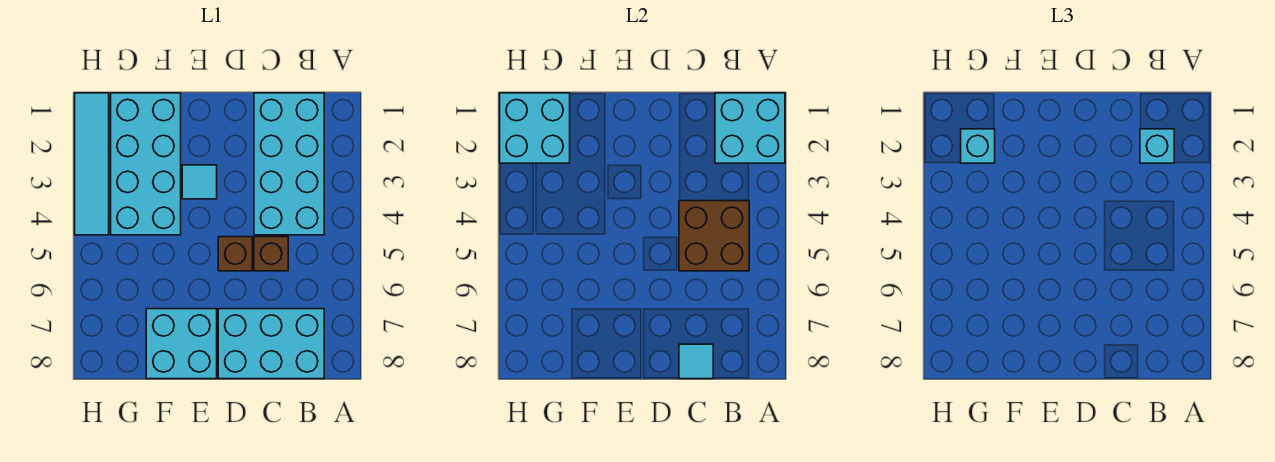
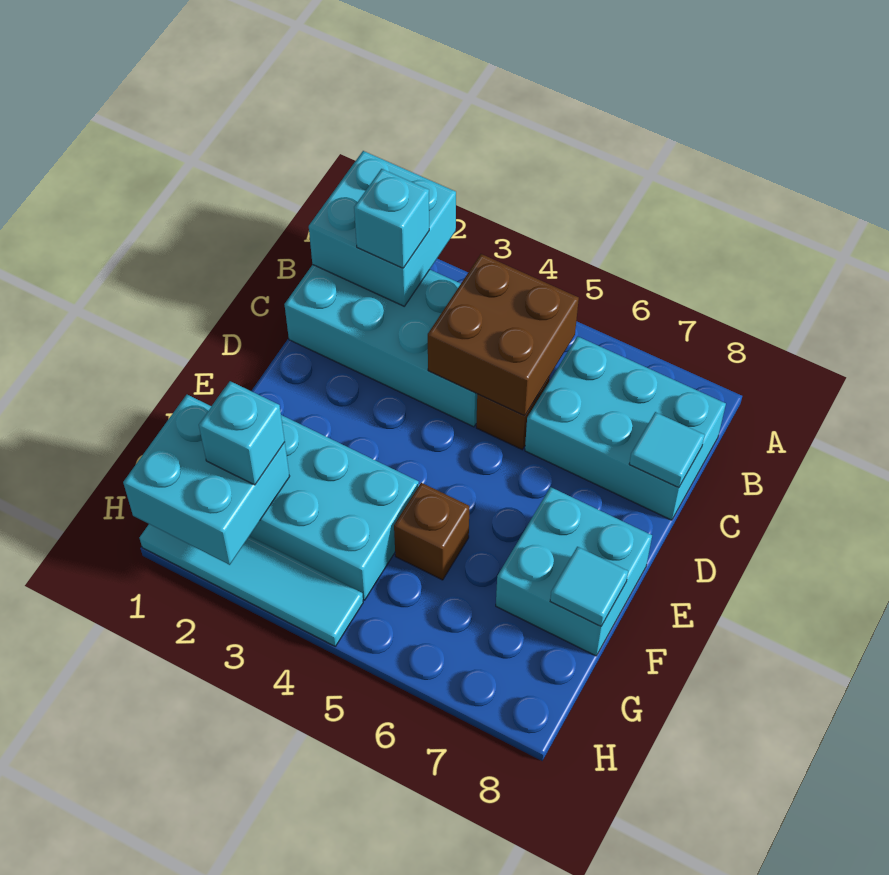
cyan 2x3 brick [218,309,324,379] -> cyan 2x3 brick turned to [525,336,726,520]
brown 1x1 brick [218,237,252,271] -> brown 1x1 brick moved to [394,483,469,580]
cyan 1x1 tile [182,165,217,199] -> cyan 1x1 tile moved to [550,547,628,626]

